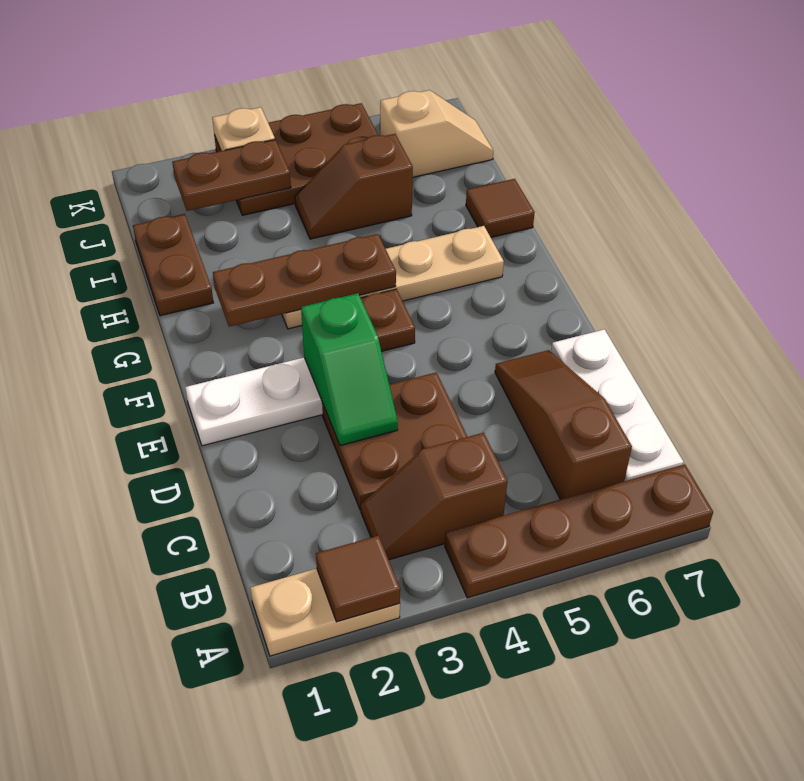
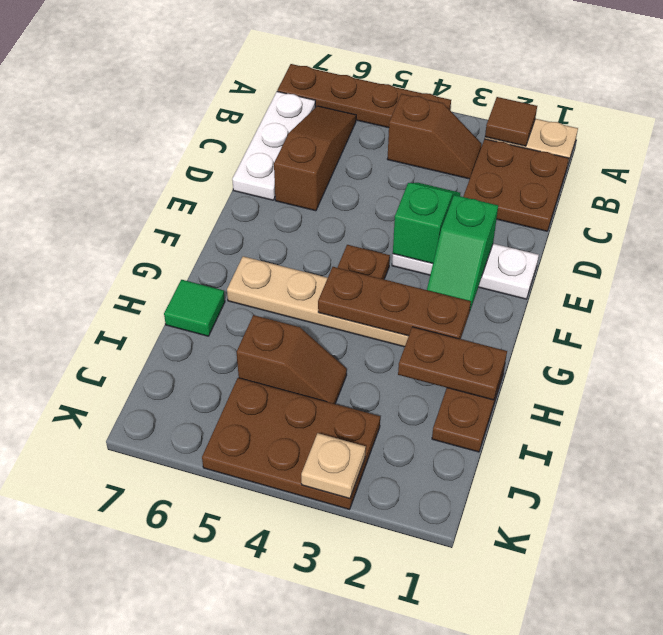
brown 1x3 slope [495,350,632,499] -> brown 1x3 slope turned to [274,106,356,211]
brown 2x2 plate [322,372,467,510] -> brown 2x2 plate moved to [463,139,569,231]
none -> green 1x2 slope [427,195,498,310]
brown 1x1 tile [466,179,535,237] -> green 1x1 tile [164,280,225,336]
brown 1x2 plate [172,140,291,211] -> brown 1x2 plate moved to [398,327,507,400]
tan 1x2 slope [380,90,493,177] -> none

